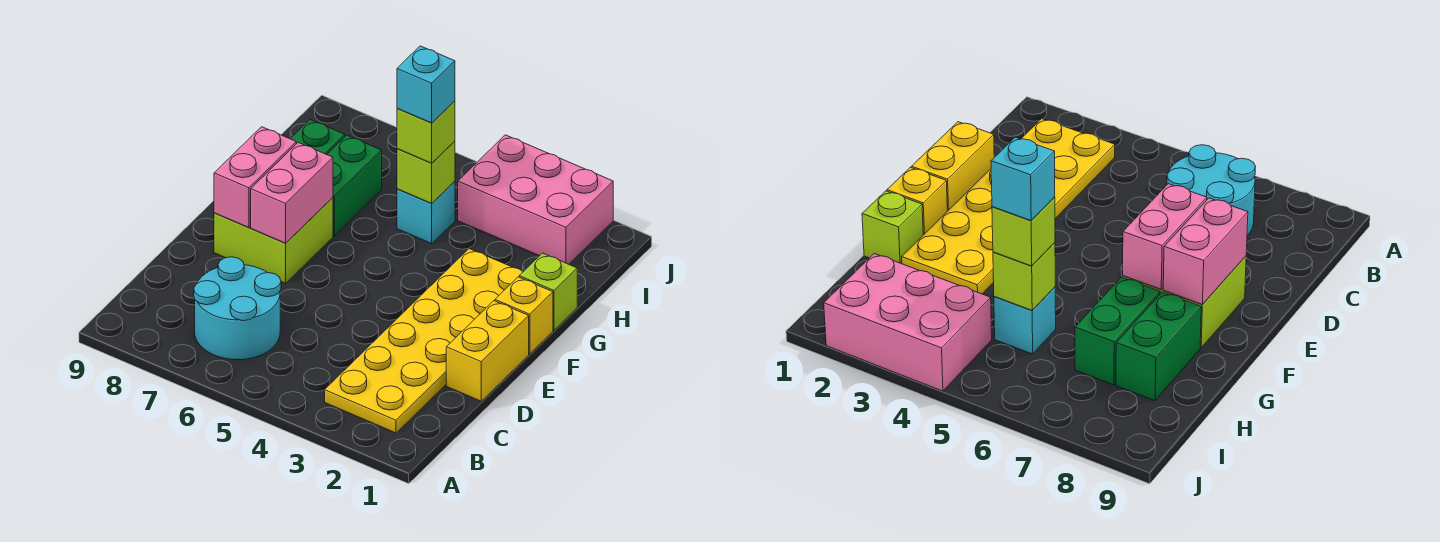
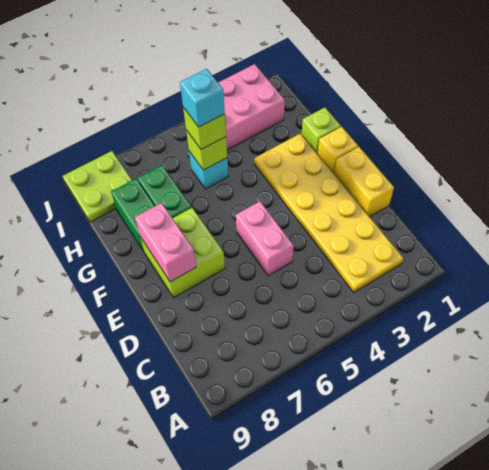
cyan 2x2 round brick [194,257,281,360] -> none
pink 1x2 brick [251,142,333,243] -> pink 1x2 brick moved to [236,201,294,276]
none -> lime 2x2 plate [63,151,132,222]

